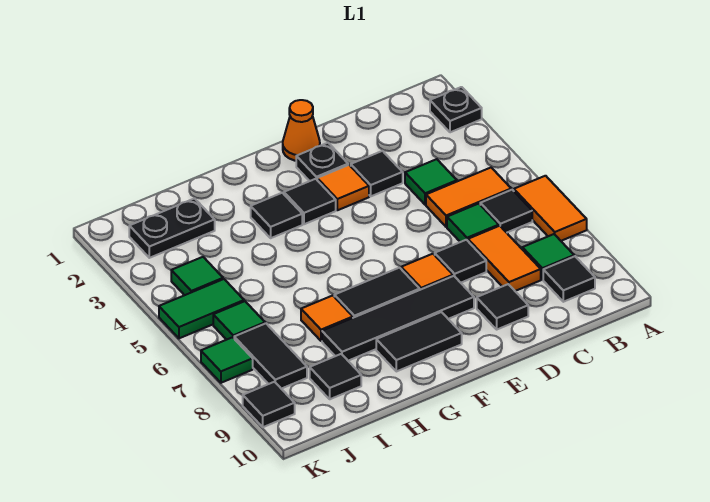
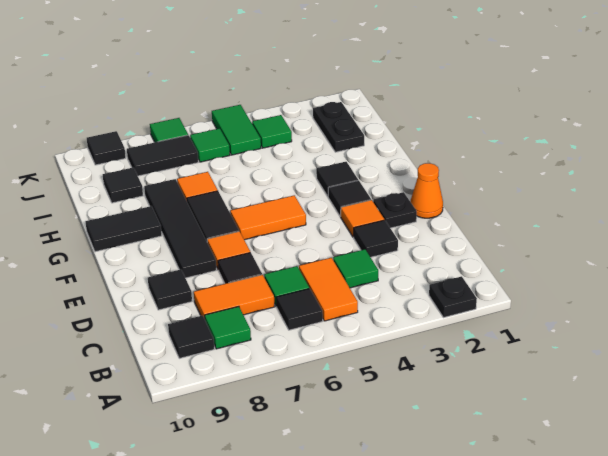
orange 1x2 tile [514,176,587,241] -> orange 1x2 tile moved to [230,195,306,240]
black 1x2 tile [376,312,462,371] -> black 1x2 tile turned to [85,206,162,252]

